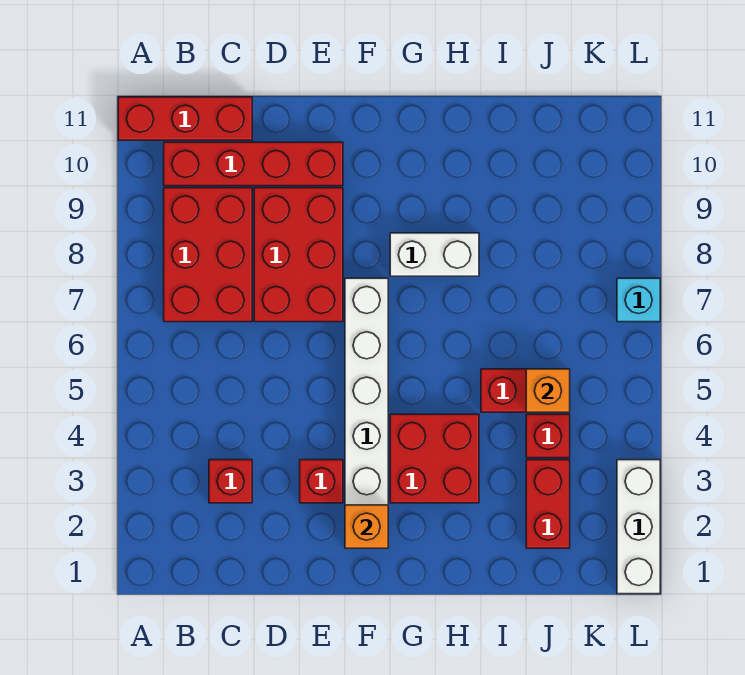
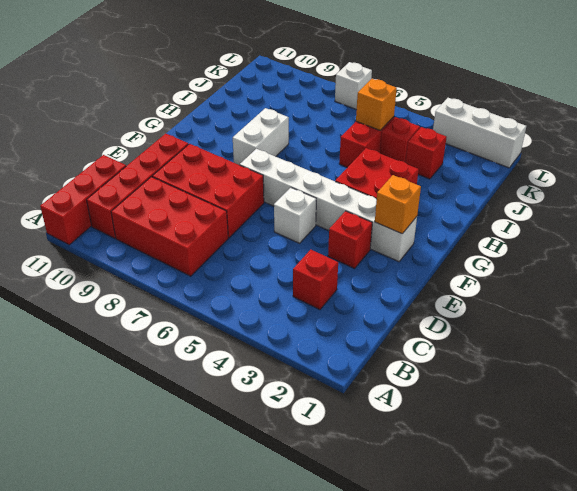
none -> white 1x1 brick [274,188,316,243]
red 1x2 brick [526,460,570,548] -> red 1x1 brick [406,127,447,179]
cyan 1x1 brick [617,278,660,322] -> white 1x1 brick [335,62,372,110]

